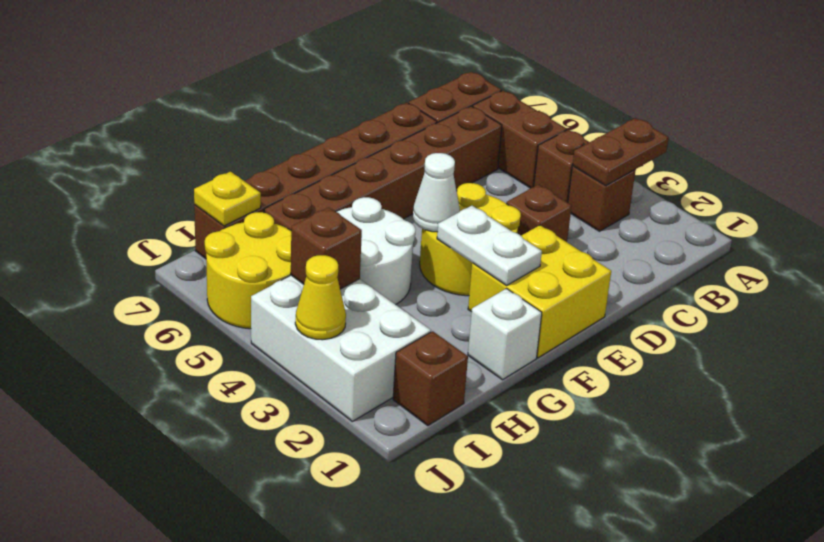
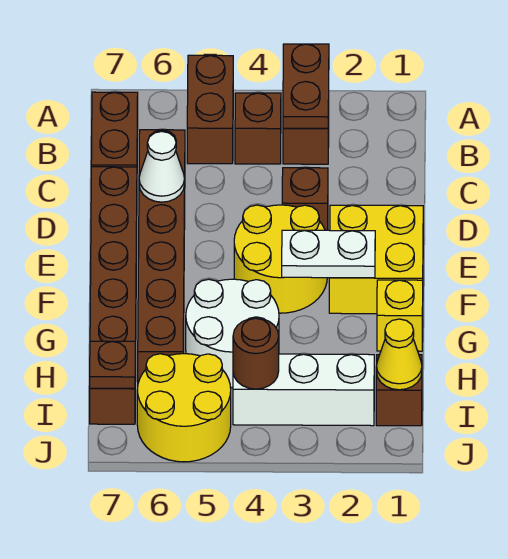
brown 1x2 brick [473,91,567,188] -> brown 1x2 brick turned to [187,55,233,164]
white 1x1 cone [413,153,460,232] -> white 1x1 cone moved to [139,132,185,202]
white 1x1 brick [468,289,542,380] -> yellow 1x1 brick [377,280,423,351]
white 2x3 brick [251,275,431,421] -> white 1x3 brick [233,354,374,426]
brown 1x1 brick [291,207,362,289] -> brown 1x1 round brick [233,318,279,389]
yellow 1x1 plate [194,172,261,226] -> brown 1x1 plate [90,341,135,388]
yellow 1x1 cone [295,255,346,340] -> yellow 1x1 cone moved to [376,319,422,390]

